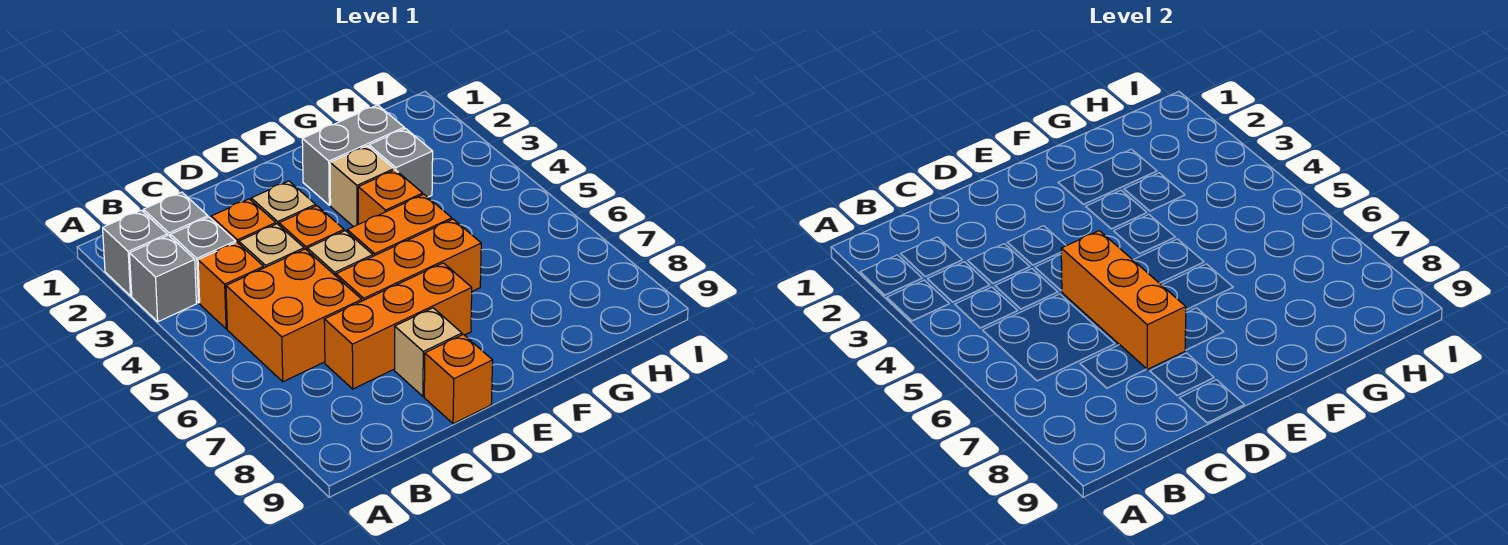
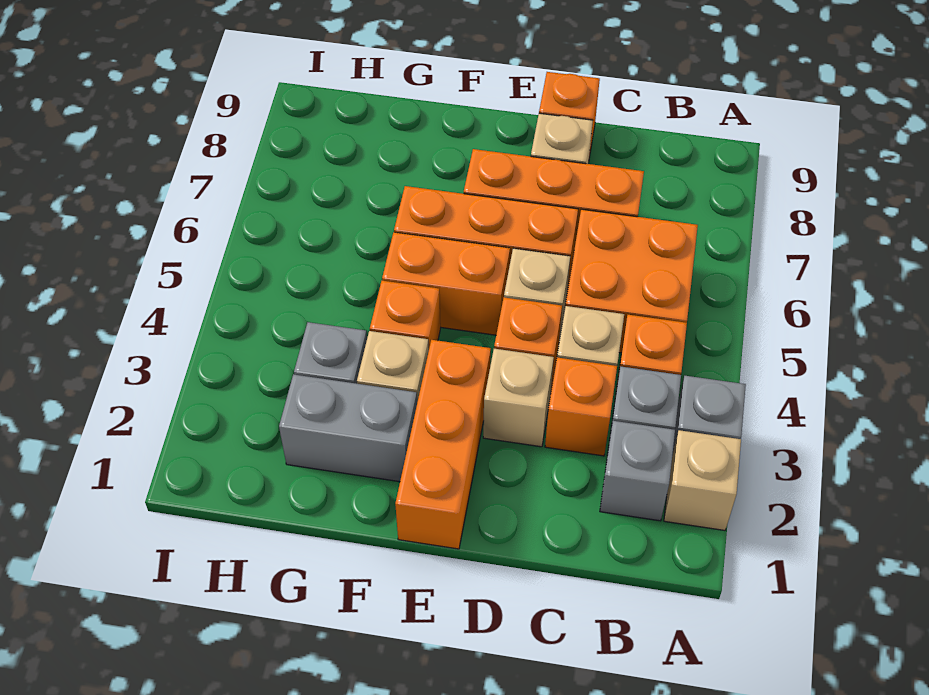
grey 1x1 brick [103,210,167,296] -> tan 1x1 brick [664,430,741,530]
orange 1x3 brick [1061,231,1186,370] -> orange 1x3 brick moved to [395,340,491,549]

